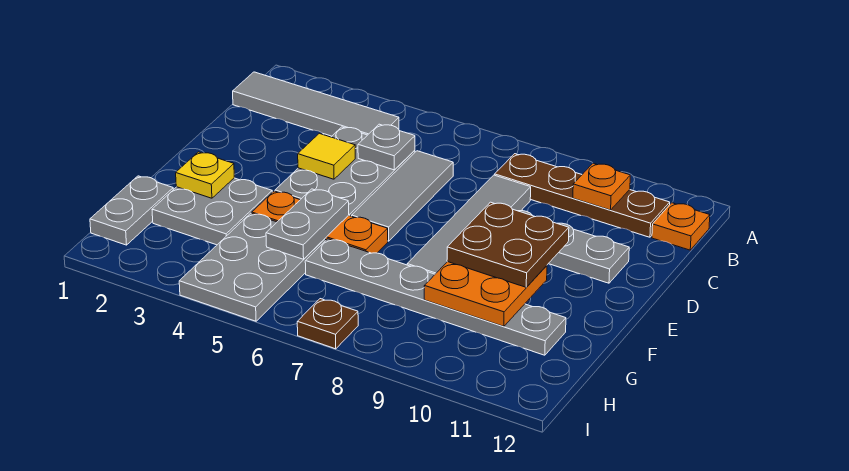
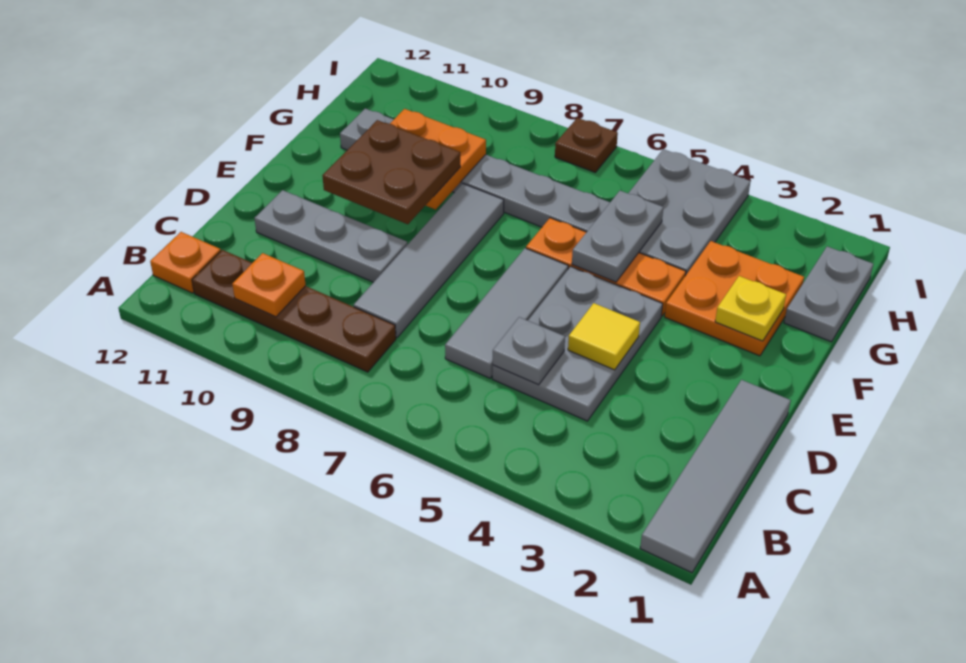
grey 1x4 tile [233,72,399,136] -> grey 1x4 tile turned to [640,380,791,573]
grey 2x2 plate [152,178,272,245] -> orange 2x2 plate [665,241,804,356]

